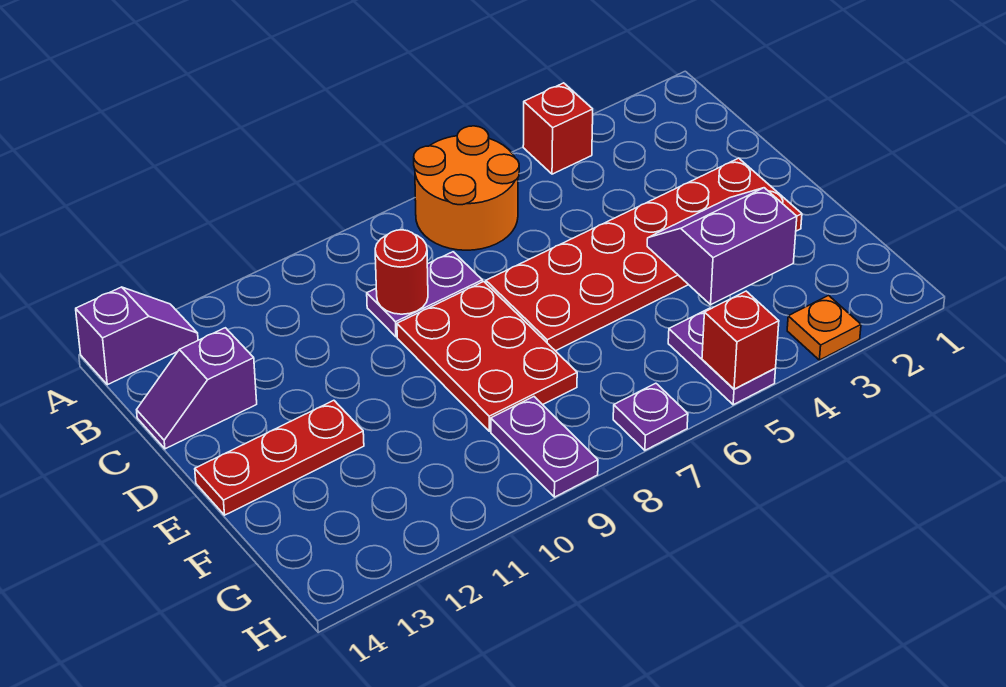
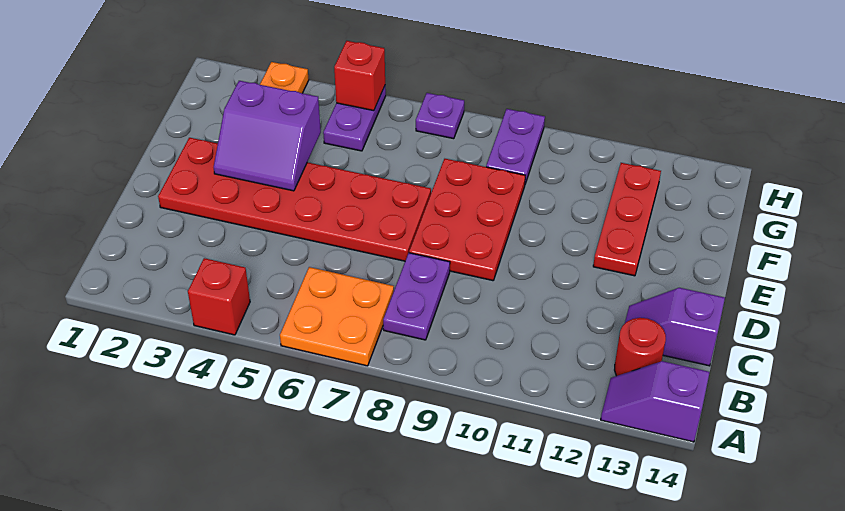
orange 2x2 round brick [414,126,519,250] -> orange 2x2 plate [280,267,394,366]
purple 1x2 plate [367,252,482,337] -> purple 1x2 plate turned to [383,253,450,340]
red 1x1 round brick [375,230,428,314] -> red 1x1 round brick moved to [615,318,666,376]
purple 1x2 slope [137,328,257,449] -> purple 1x2 slope turned to [625,288,725,366]
red 1x3 plate [195,400,364,515] -> red 1x3 plate turned to [593,163,661,276]

